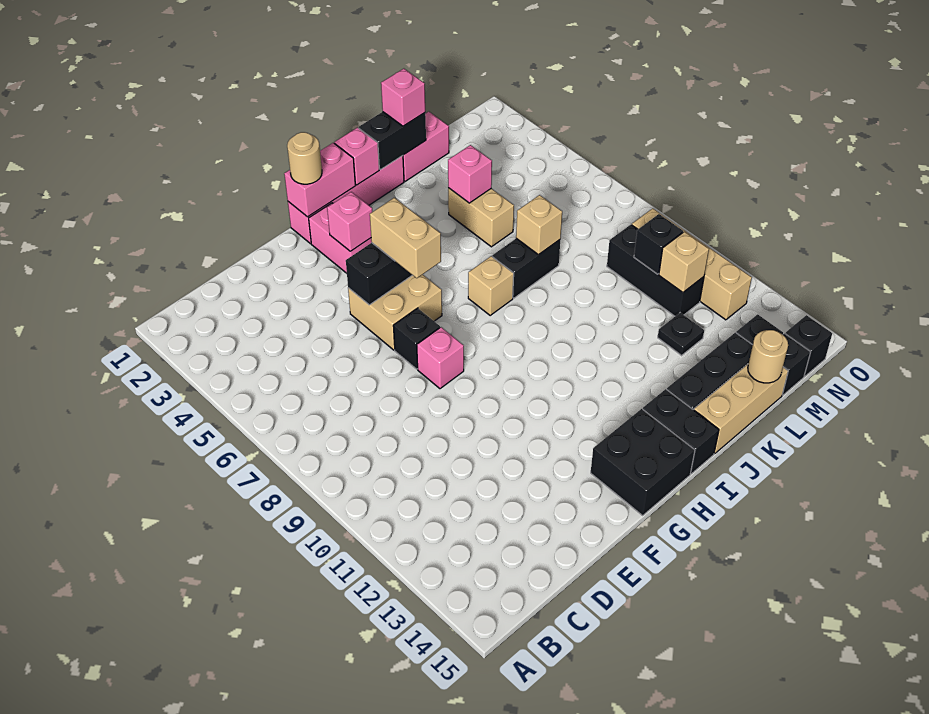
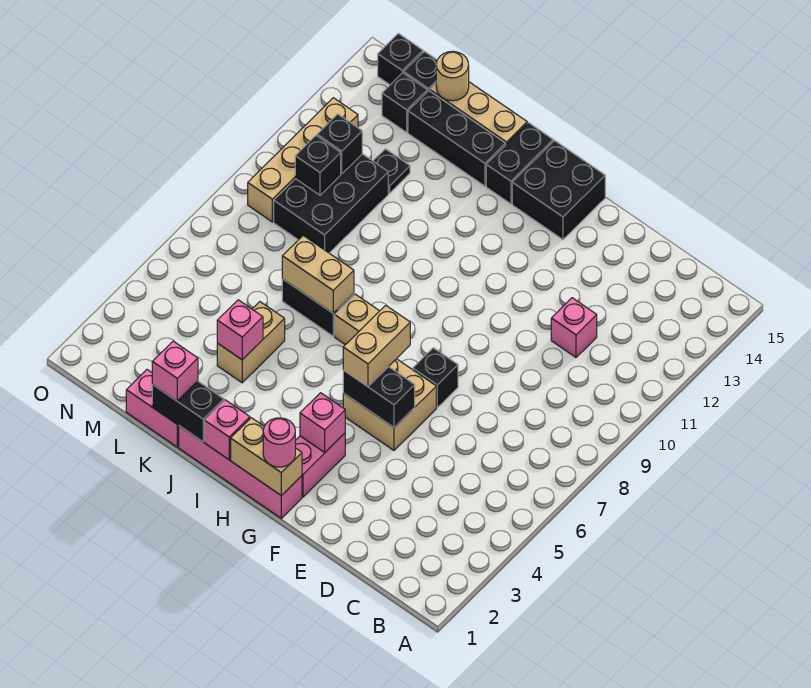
pink 1x1 brick [417,327,464,389] -> pink 1x1 brick moved to [551,298,597,357]
pink 1x2 brick [284,143,355,217] -> tan 1x2 brick [231,418,302,496]
tan 1x1 round brick [287,132,322,184] -> pink 1x1 round brick [263,418,295,467]
tan 1x1 brick [516,195,562,255] -> tan 1x2 brick [282,236,354,313]
black 1x3 brick [607,225,704,316] -> black 2x3 brick [274,154,388,253]
tan 1x1 brick [659,232,709,292] -> black 1x1 brick [317,114,362,174]

